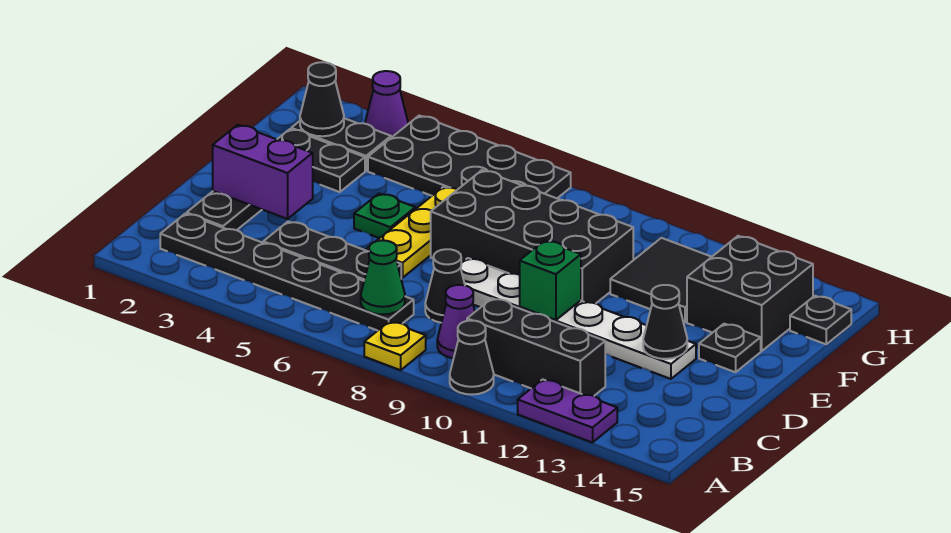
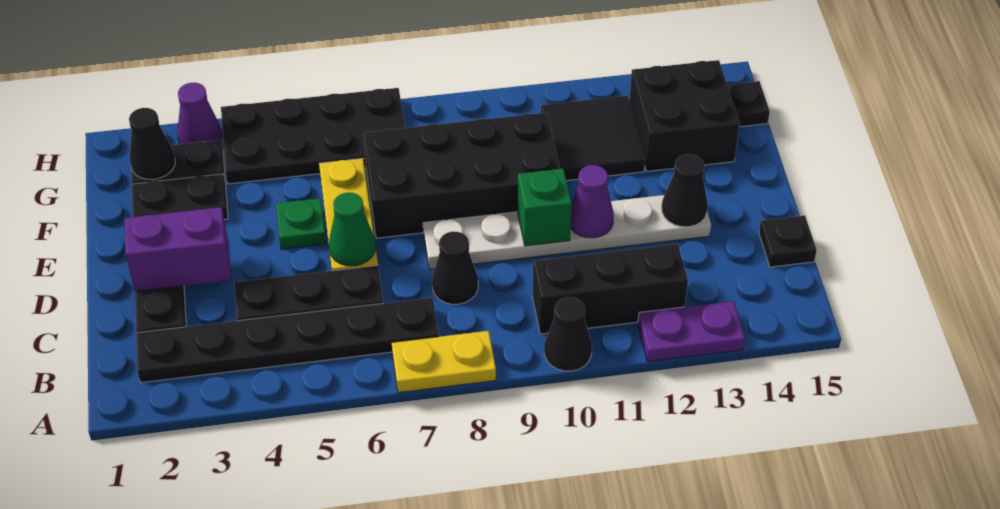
yellow 1x1 plate [364,322,426,370] -> yellow 1x2 plate [392,331,496,393]
green 1x1 cone [361,240,405,314] -> green 1x1 cone moved to [329,193,375,266]
purple 1x1 cone [437,285,475,358] -> purple 1x1 cone moved to [571,165,614,238]
black 1x1 plate [699,324,761,372] -> black 1x1 plate moved to [759,215,817,267]

